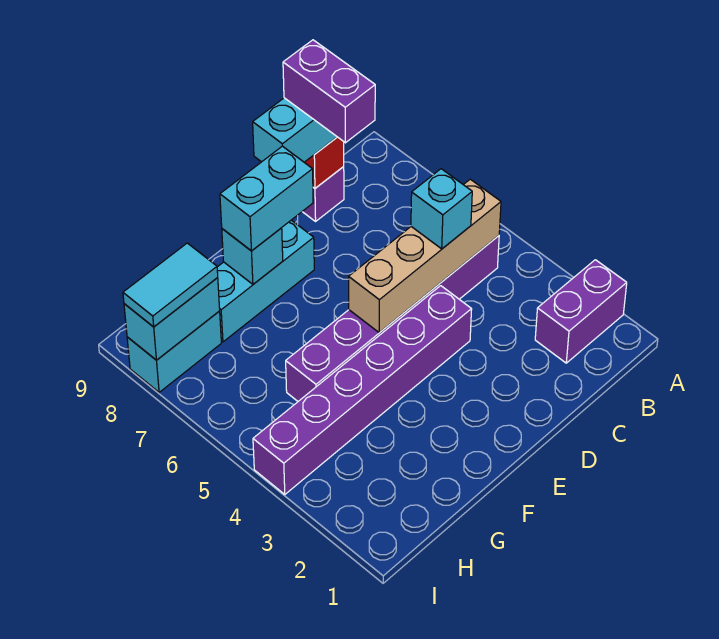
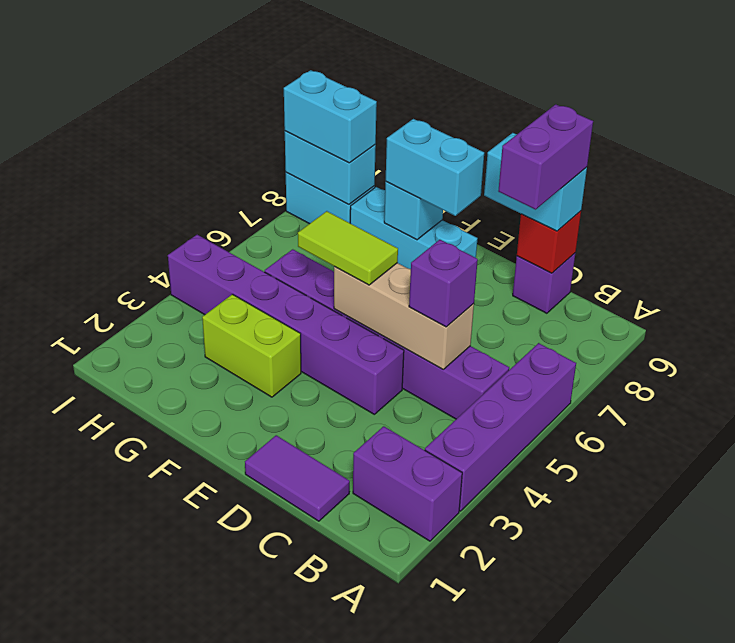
none -> purple 1x4 brick [425,343,576,511]
tan 1x4 brick [349,179,501,333] -> tan 1x3 brick [334,263,474,369]
none -> purple 1x2 tile [245,435,350,521]
cyan 1x1 brick [411,169,472,249] -> purple 1x1 brick [409,240,478,327]
none -> lime 1x2 tile [298,211,398,285]
none -> lime 1x2 brick [202,294,301,397]
cyan 1x2 tile [123,243,218,327] -> cyan 1x2 brick [284,70,377,163]

